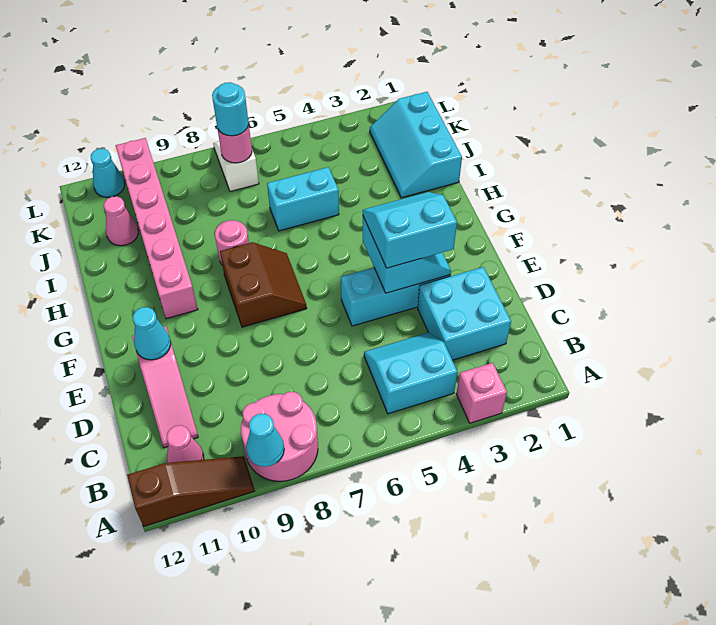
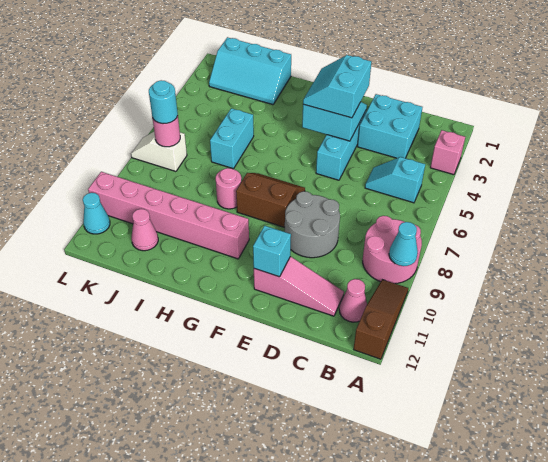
cyan 2x2 slope [364,333,457,414] -> cyan 1x2 slope [365,157,425,203]
none -> grey 2x2 round brick [285,191,340,258]
cyan 1x1 cone [133,307,171,360] -> cyan 1x1 brick [253,226,291,277]

